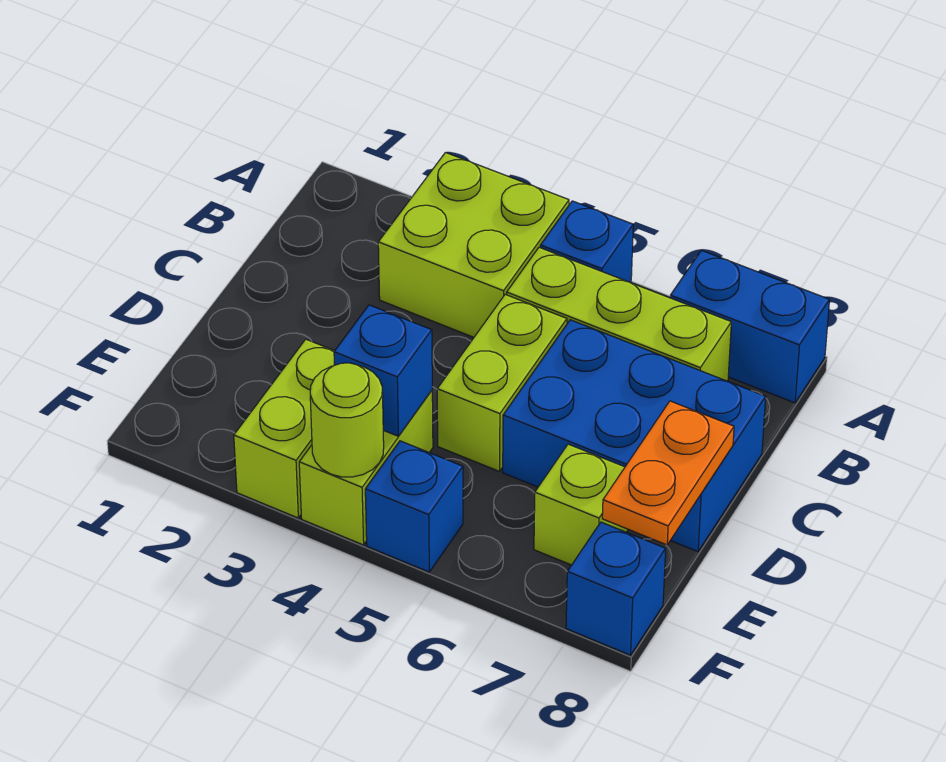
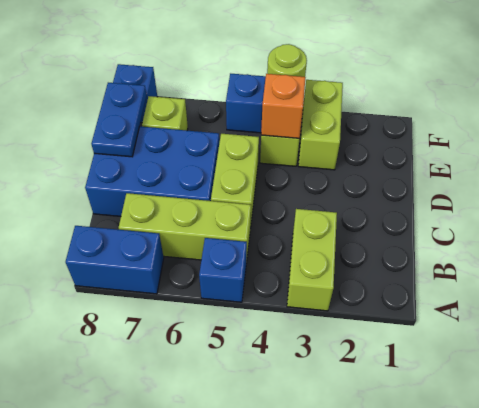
lime 2x2 brick [378,153,569,337] -> lime 1x2 brick [287,209,337,311]
orange 1x2 plate [602,401,734,545] -> blue 1x2 plate [91,83,147,157]
blue 1x1 brick [334,305,432,436] -> orange 1x1 brick [261,74,306,138]

